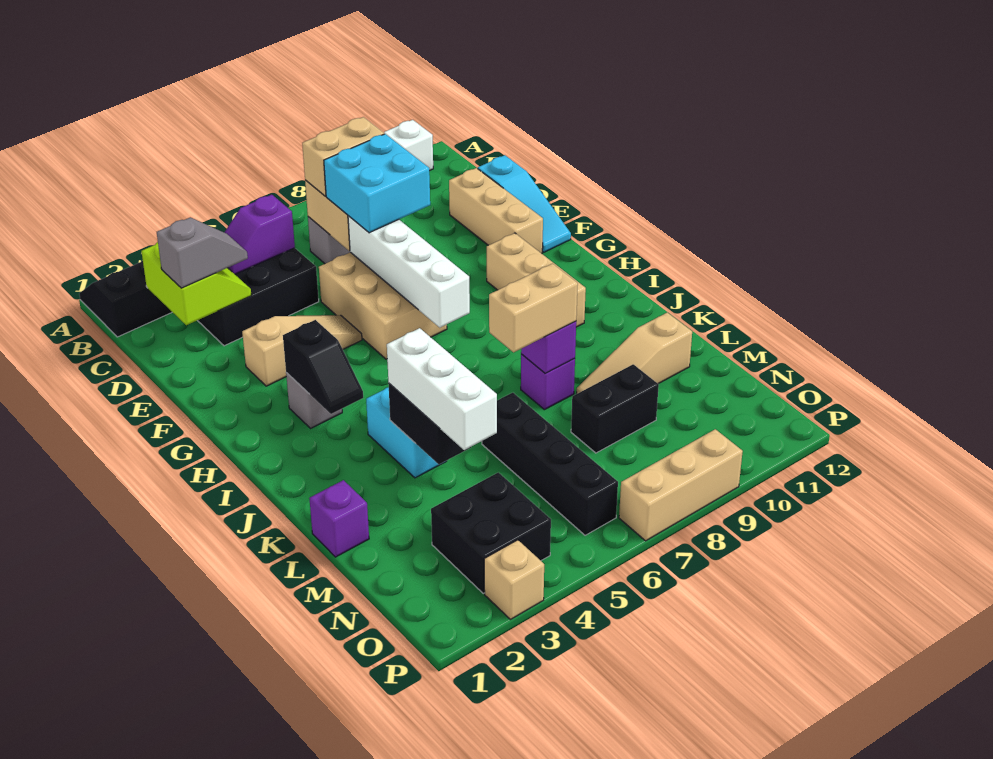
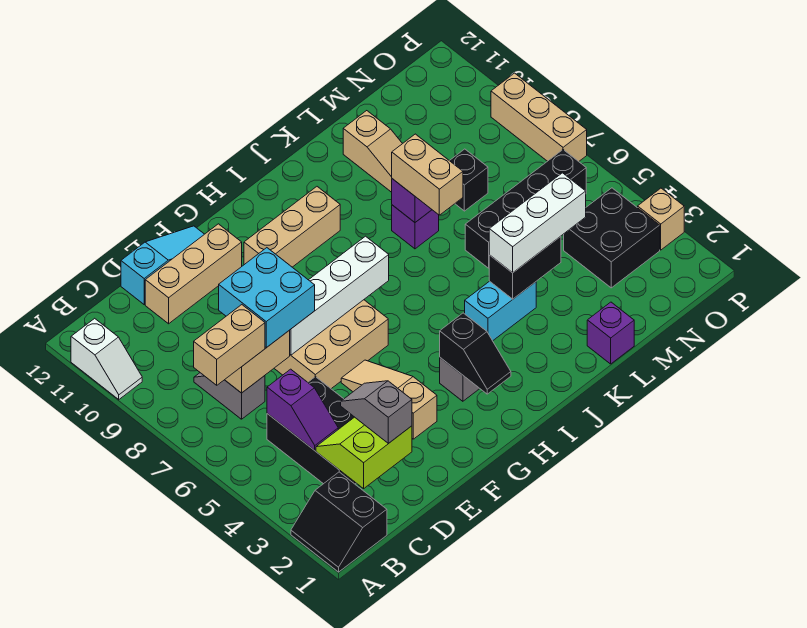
tan 1x2 brick [302,117,384,196] -> tan 1x2 brick turned to [194,305,265,385]
black 1x2 slope [283,320,363,414] -> black 1x2 slope turned to [440,313,511,394]
black 1x2 brick [571,364,659,453] -> black 1x1 brick [450,149,488,211]

